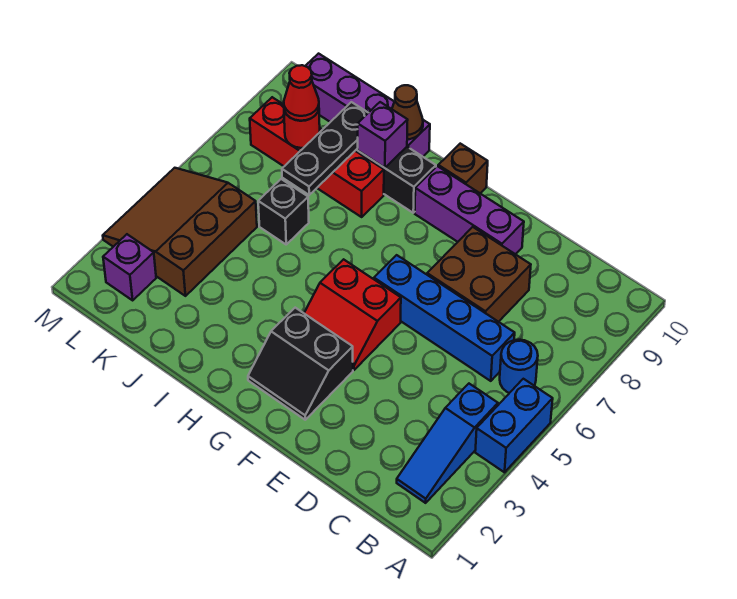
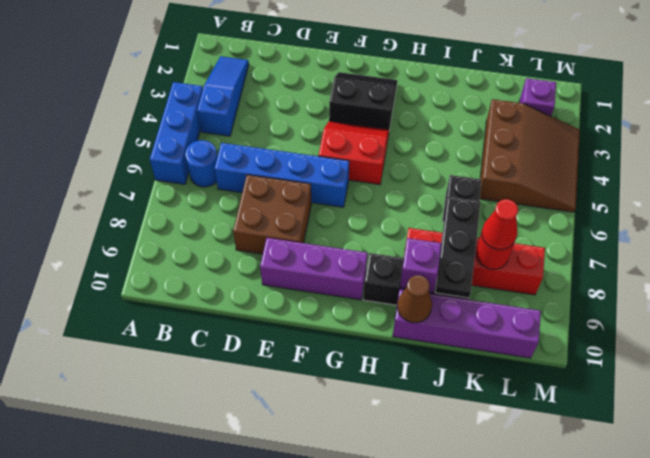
blue 1x2 brick [475,379,553,472] -> blue 1x3 brick [150,82,203,184]
brown 1x1 brick [438,144,488,193] -> none

